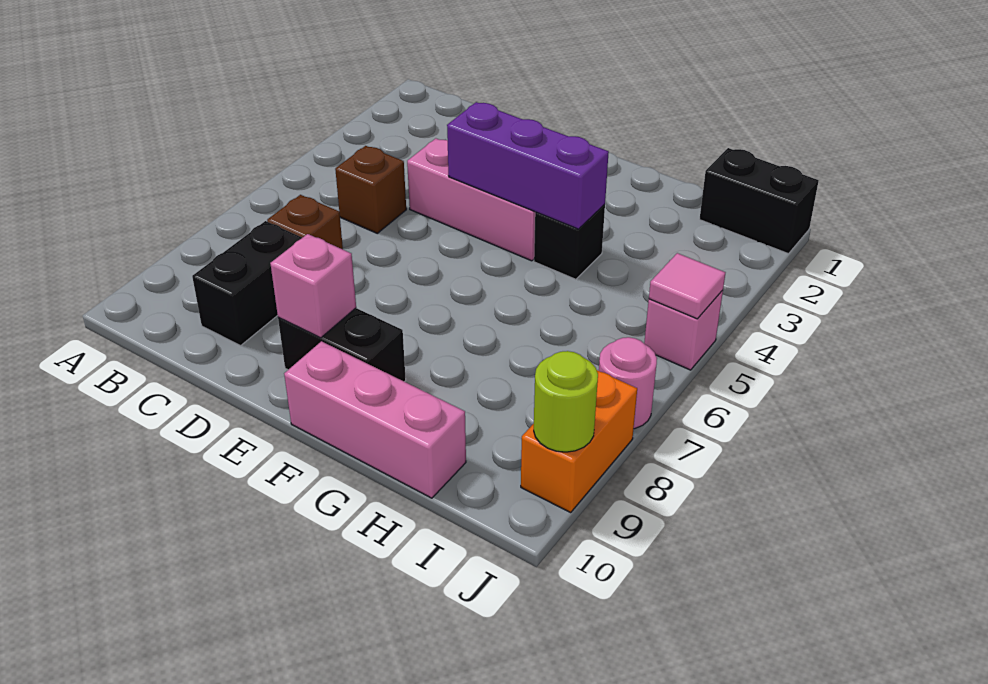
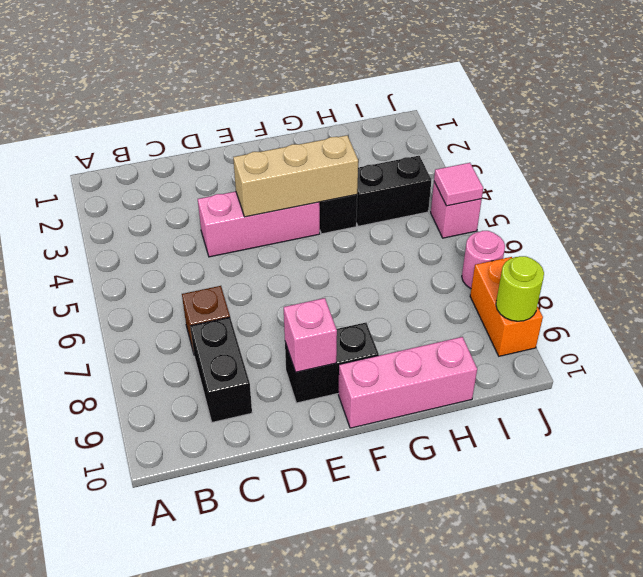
brown 1x1 brick [335,146,406,233] -> none
purple 1x3 brick [447,102,609,229] -> tan 1x3 brick [233,135,358,217]
black 1x2 brick [700,148,819,254] -> black 1x2 brick moved to [356,156,431,226]

